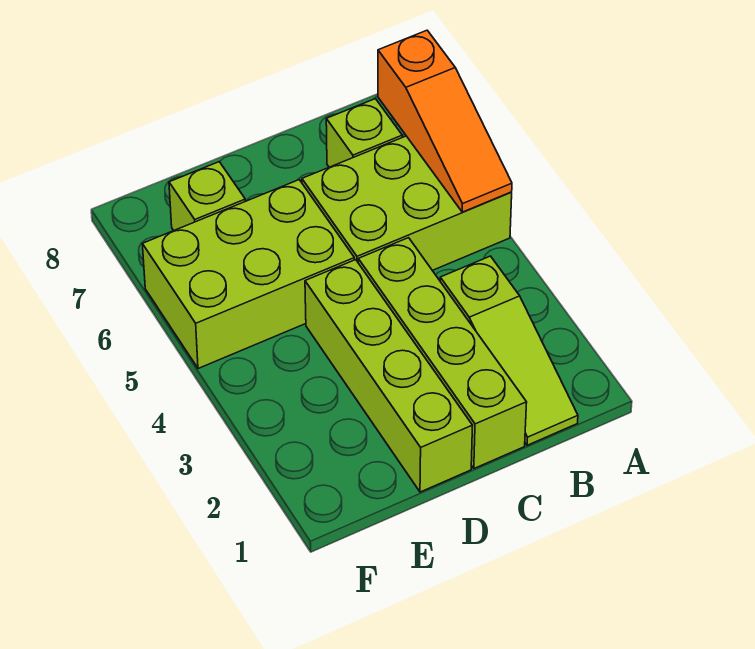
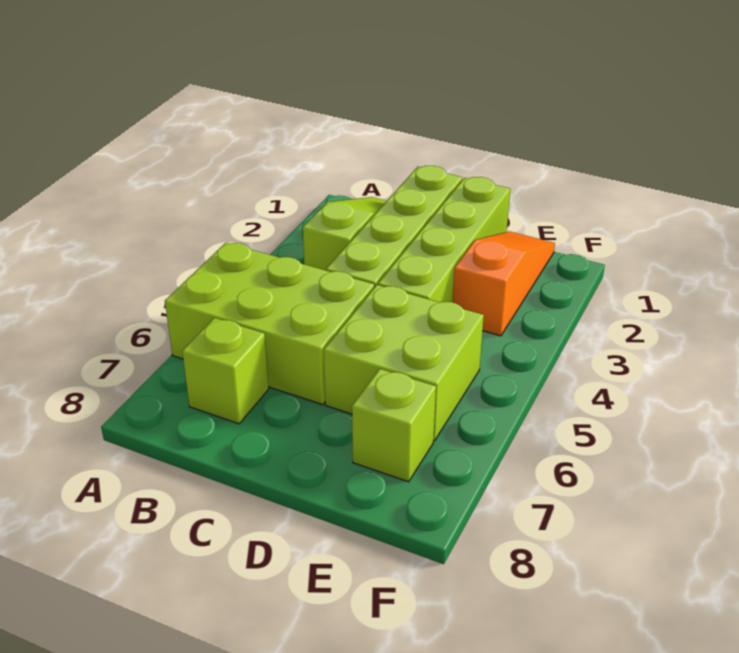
orange 1x3 slope [378,30,512,212] -> orange 1x3 slope moved to [452,231,555,336]
lime 2x3 brick [142,180,354,369] -> lime 2x2 brick [324,285,484,441]

